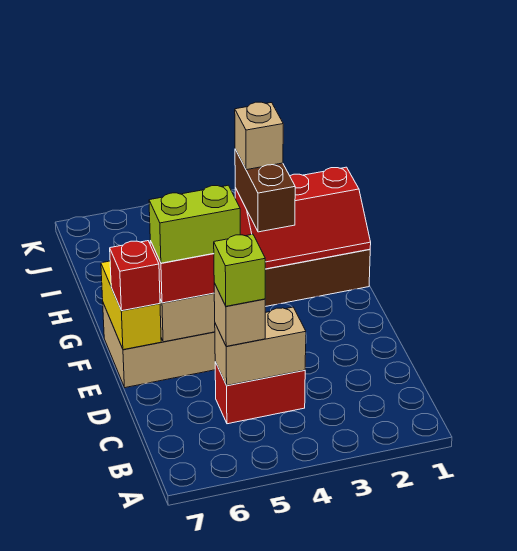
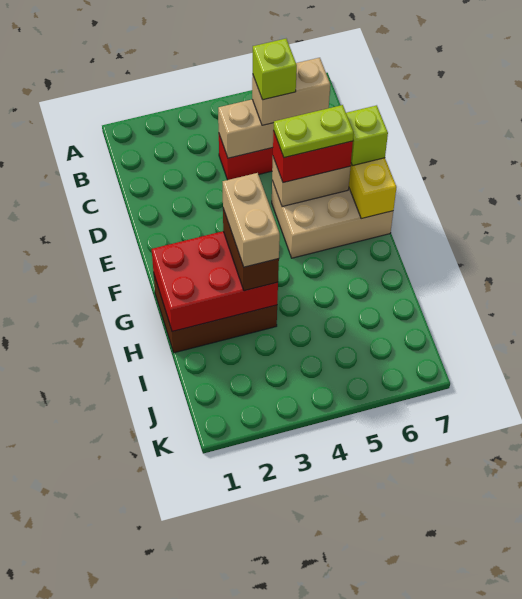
tan 1x1 brick [214,283,265,346] -> tan 1x2 brick [252,58,330,125]
lime 1x2 brick [149,185,240,263] -> lime 1x2 plate [274,105,354,158]
red 1x1 brick [110,241,160,311] -> lime 1x1 brick [346,105,388,166]
red 2x3 slope [235,167,371,269] -> red 2x3 brick [152,231,278,332]
tan 1x1 brick [235,102,283,170] -> tan 1x2 brick [223,173,280,267]

